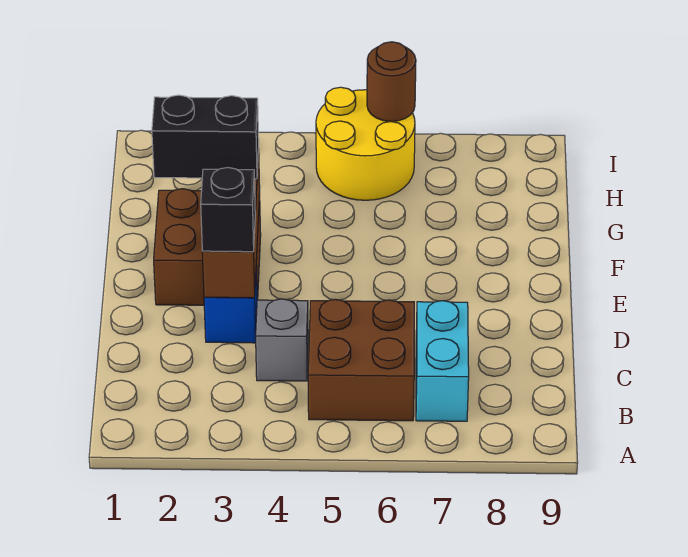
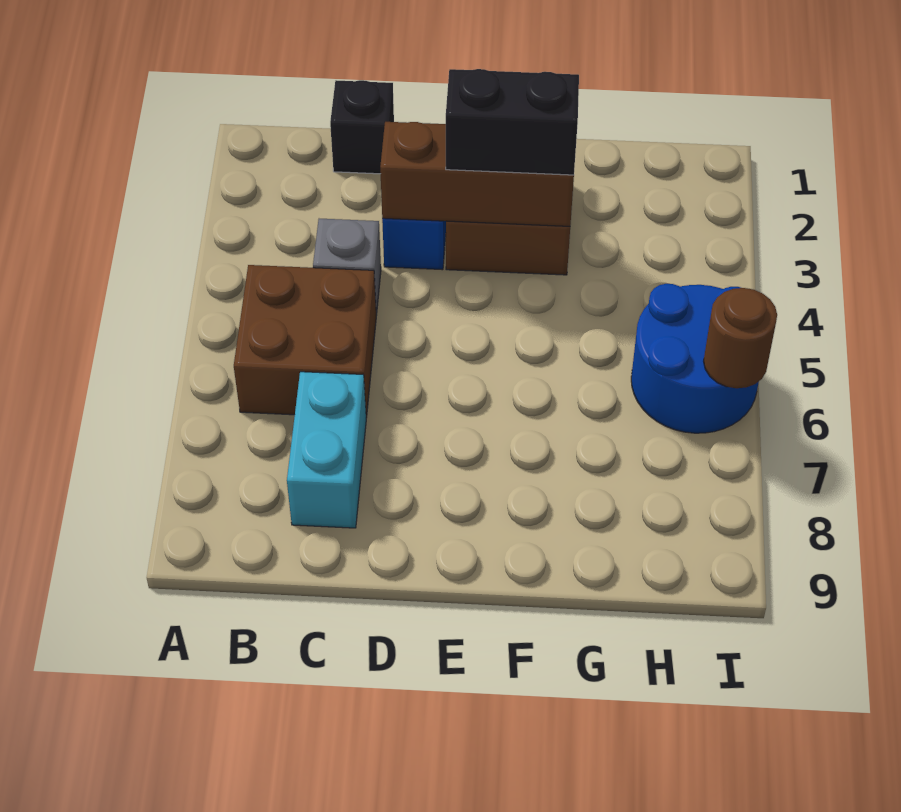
cyan 1x2 brick [416,301,469,421] -> cyan 1x2 brick turned to [287,372,366,528]
black 1x1 brick [201,168,255,252] -> black 1x1 brick moved to [330,80,394,174]
black 1x2 brick [152,95,259,179] -> black 1x2 brick turned to [446,69,579,175]
yellow 2x2 round brick [316,87,415,200] -> blue 2x2 round brick [631,284,759,433]

